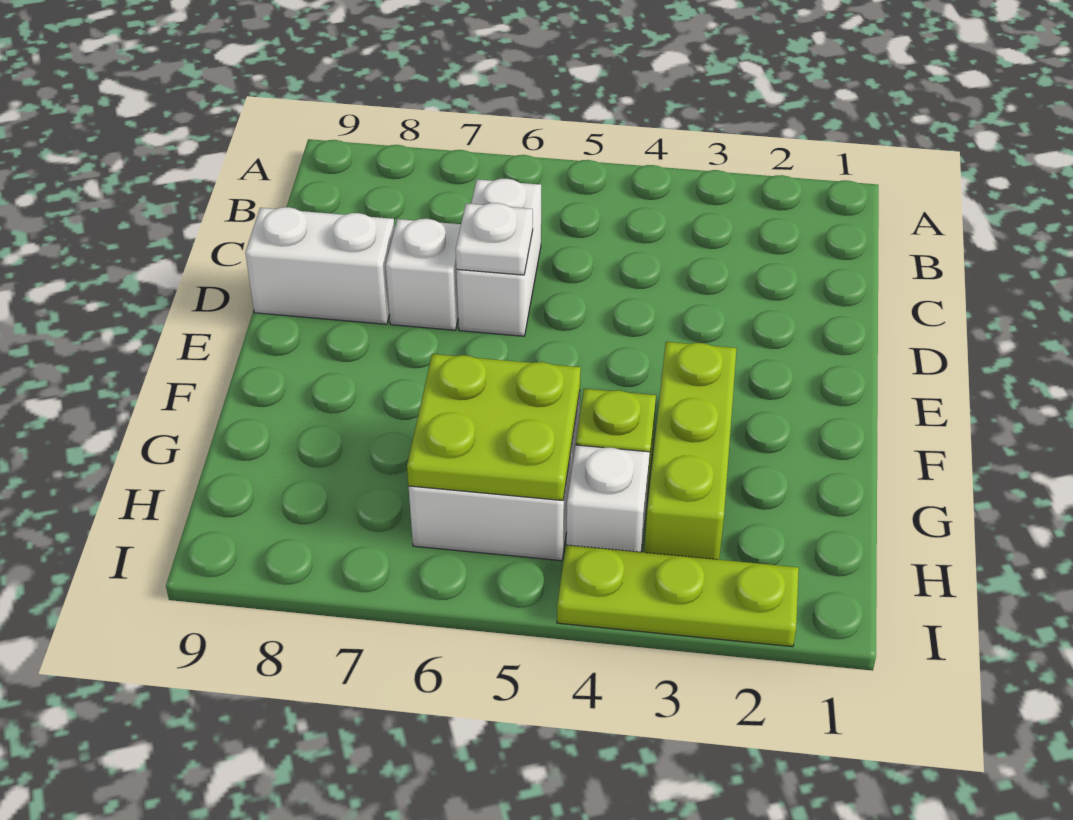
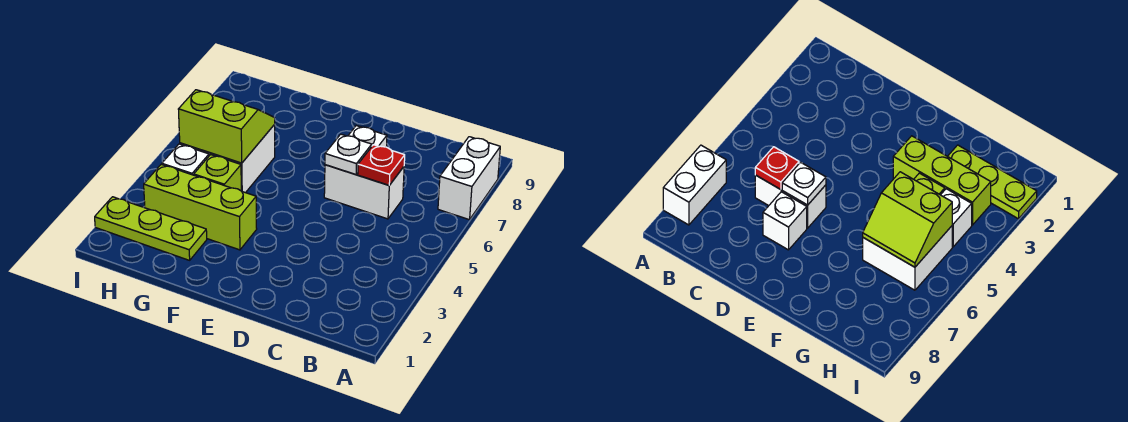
none -> red 1x1 plate [358,145,405,185]
white 1x2 brick [245,207,395,324] -> white 1x2 brick moved to [438,137,500,220]
lime 2x2 plate [407,354,581,500] -> lime 2x2 slope [178,90,275,163]
lime 1x3 plate [557,545,799,647] -> lime 1x3 plate turned to [95,197,207,260]

